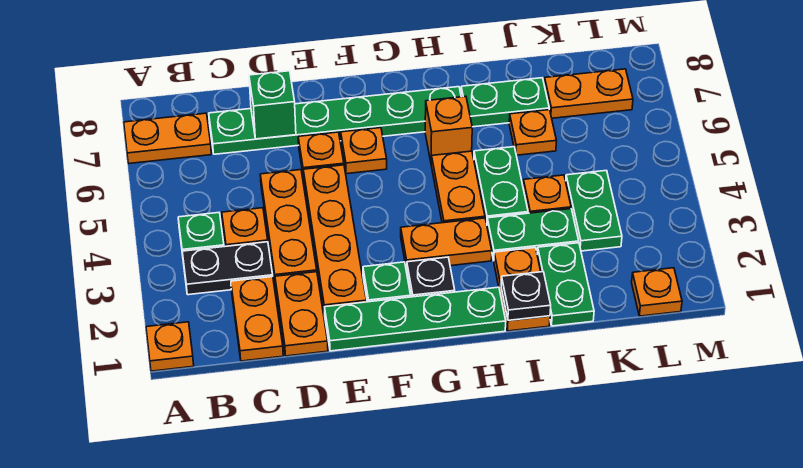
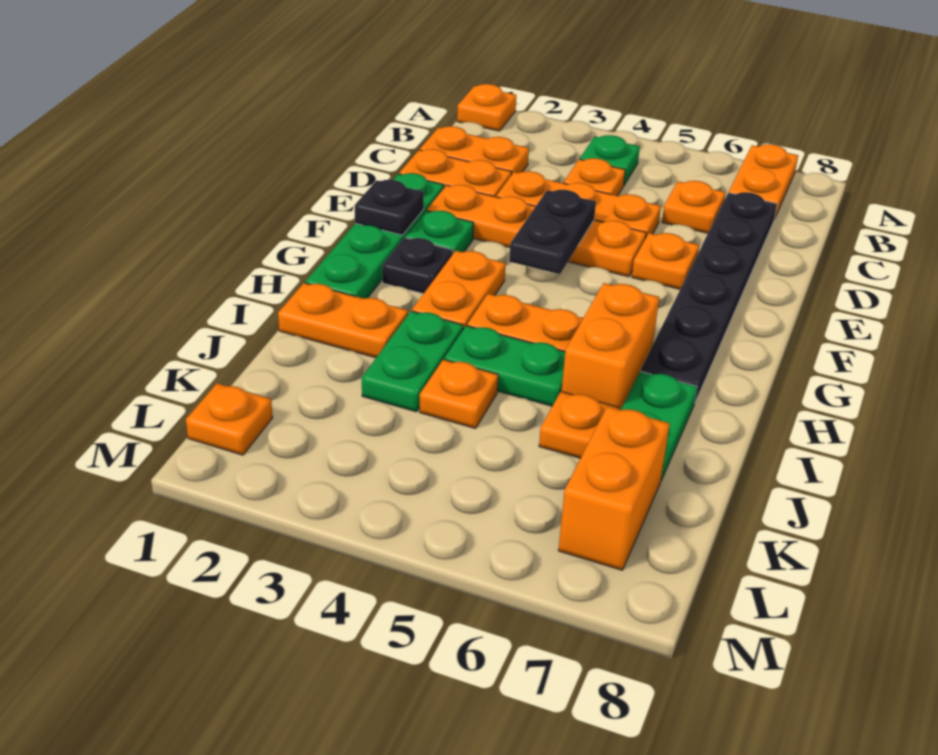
black 1x2 plate [182,242,273,295] -> black 1x2 plate moved to [509,190,596,274]
green 1x6 plate [209,87,461,154] -> black 1x6 plate [640,192,777,402]
green 1x1 brick [249,71,296,139] -> none
orange 1x1 plate [341,128,387,174] -> orange 1x1 plate moved to [662,181,726,233]
orange 1x1 brick [425,96,472,161] -> orange 1x2 brick [562,283,659,410]
black 1x1 plate [501,272,551,320] -> black 1x1 plate moved to [355,180,424,235]
green 1x2 plate [537,243,594,326] -> none
green 1x2 plate [566,170,622,251] -> none
orange 1x2 plate [544,69,633,118] -> orange 1x2 brick [558,406,670,570]

